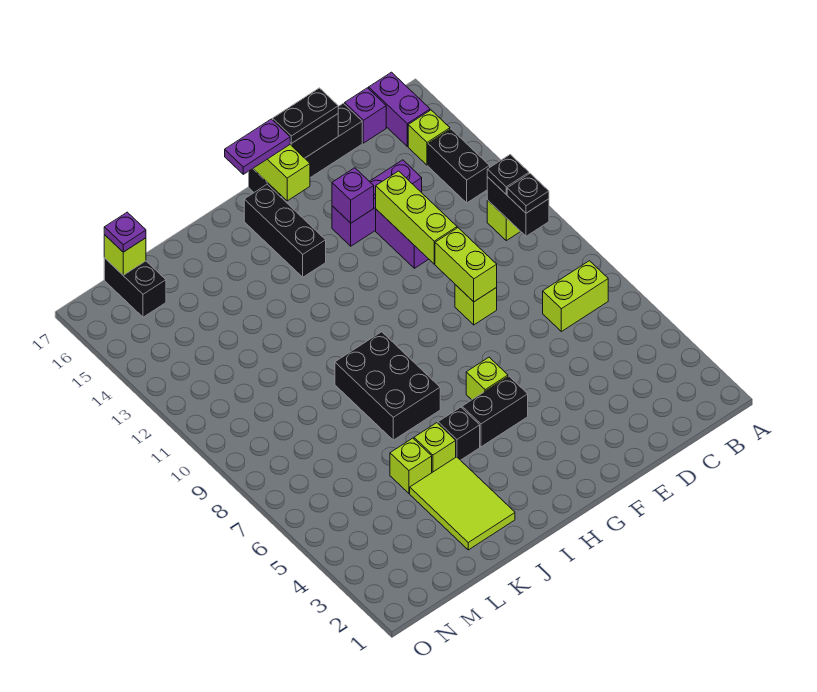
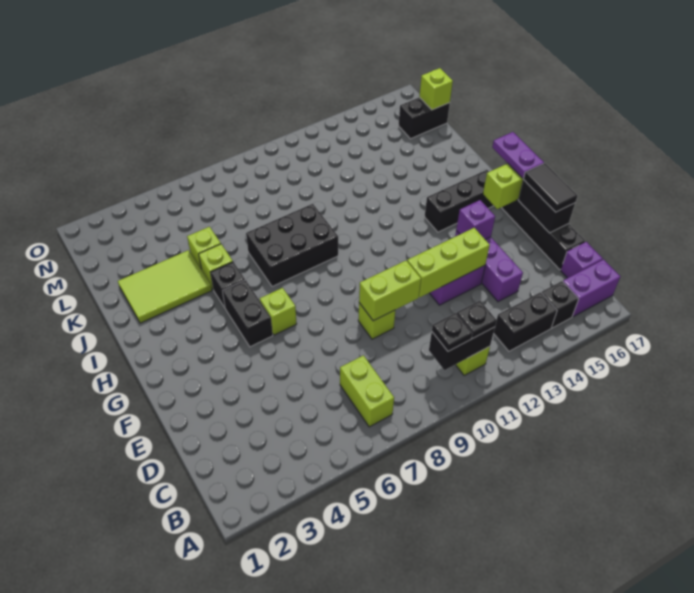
lime 1x1 brick [408,110,450,165] -> black 1x1 brick [541,281,579,328]
black 1x2 plate [273,88,338,144] -> black 1x2 tile [524,163,577,212]
purple 1x1 plate [104,212,146,252] -> none

